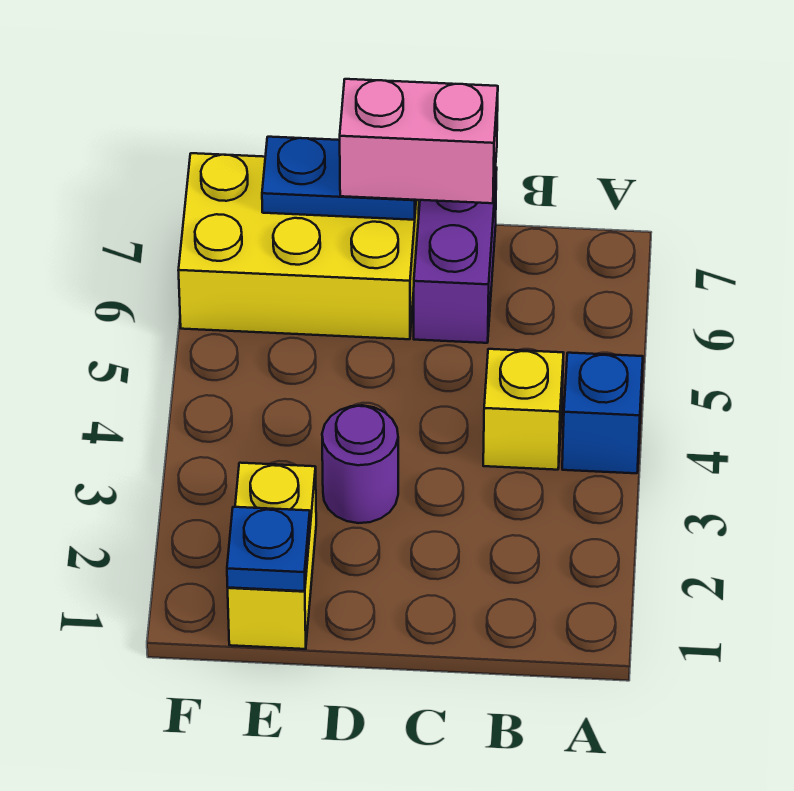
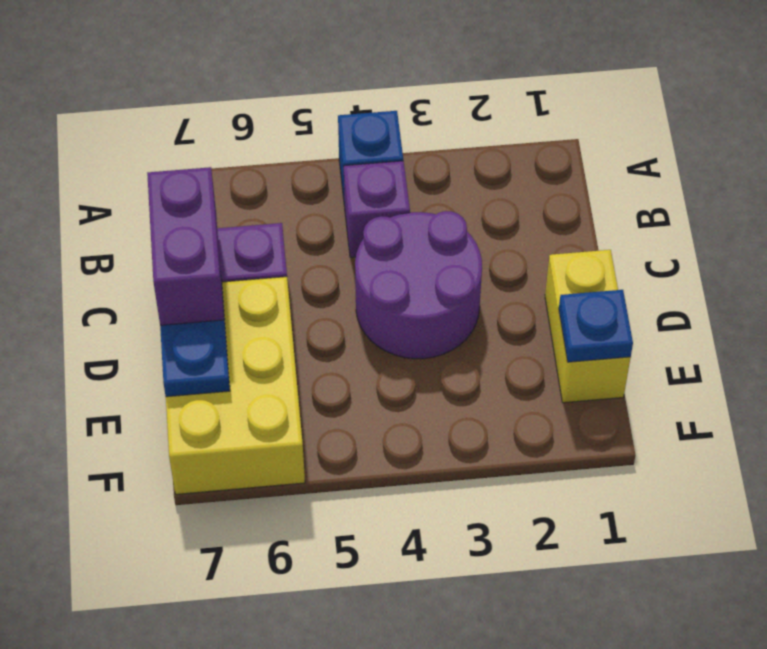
yellow 1x1 brick [483,349,564,470] -> purple 1x1 brick [344,161,410,257]
pink 1x2 brick [340,79,498,203] -> purple 1x2 brick [147,167,224,325]
purple 1x1 round brick [322,405,398,523] -> purple 2x2 round brick [355,211,482,359]
yellow 1x2 brick [228,463,316,649] -> yellow 1x2 brick turned to [545,250,631,403]

